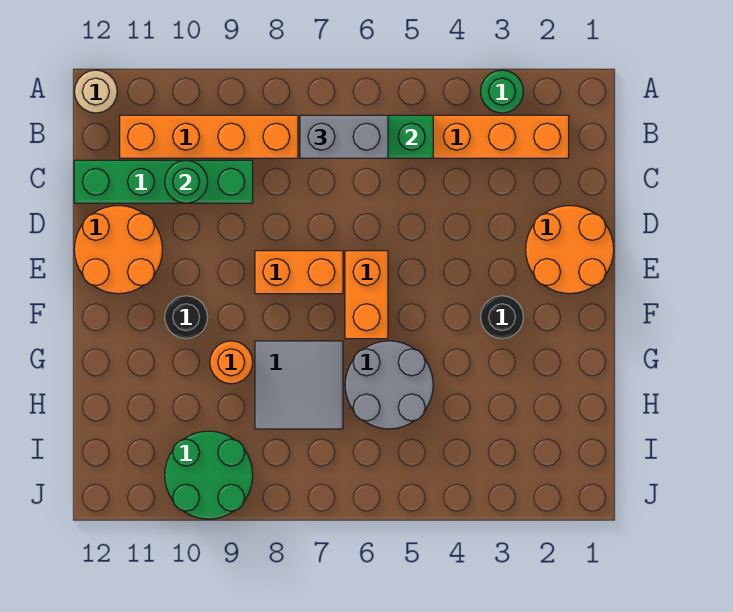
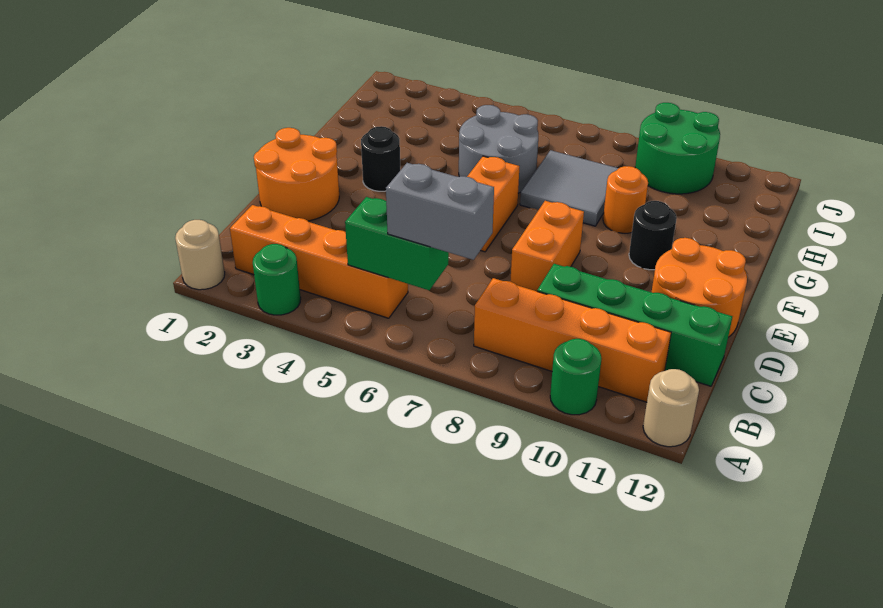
none -> tan 1x1 round brick [175,220,225,290]
green 1x1 round brick [165,160,208,203] -> green 1x1 round brick moved to [550,339,602,415]
orange 1x2 brick [255,251,343,294] -> orange 1x2 brick turned to [510,201,584,291]

